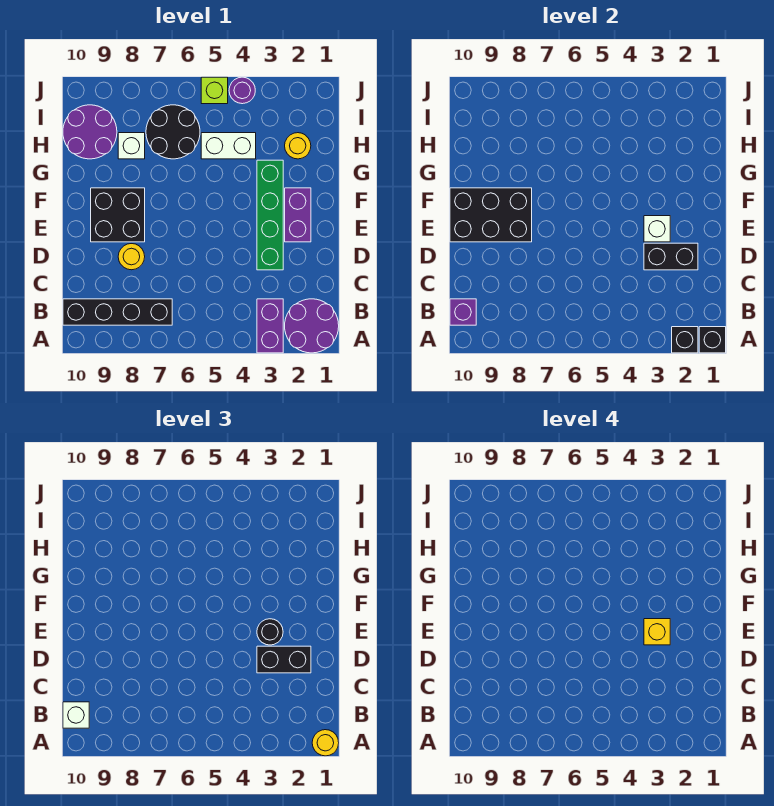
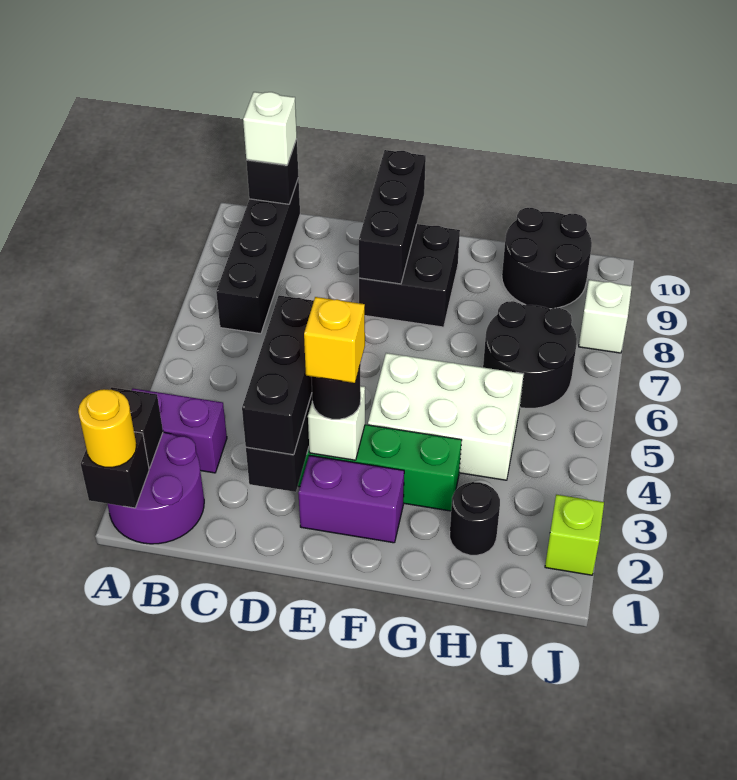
purple 1x1 brick [450,299,476,325] -> black 1x1 brick [246,139,299,204]
black 1x2 brick [257,646,311,673] -> black 1x3 brick [242,296,314,455]
yellow 1x1 round brick [118,244,145,270] -> none
black 2x3 brick [450,188,532,242] -> black 1x3 brick [359,150,426,284]
yellow 1x1 round brick [285,133,311,159] -> black 1x1 round brick [450,482,500,555]
white 1x2 brick [201,133,256,159] -> white 2x3 brick [368,353,523,480]
white 1x1 brick [118,133,145,159] -> white 1x1 brick moved to [579,280,632,353]
purple 2x2 round brick [63,105,117,159] -> black 2x2 round brick [502,208,592,309]
purple 1x1 round brick [229,77,255,104] -> none
lime 1x1 brick [201,77,228,104] -> lime 1x1 brick moved to [545,495,604,575]

